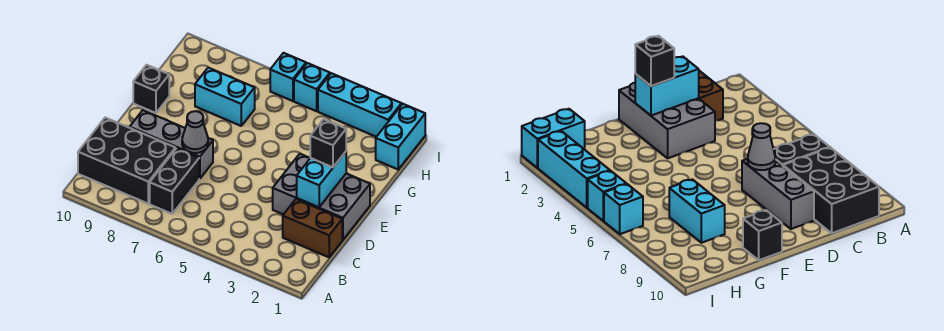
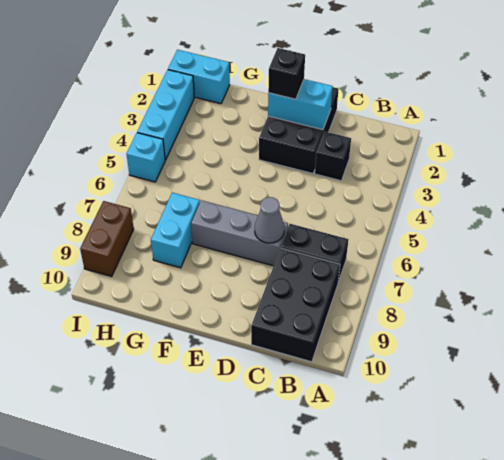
brown 1x2 brick [283,199,342,257] -> brown 1x2 brick moved to [80,201,134,276]
grey 2x3 brick [273,154,370,240] -> black 2x3 brick [259,87,339,174]
grey 1x3 brick [129,110,213,179] -> grey 1x3 brick turned to [191,200,288,266]
black 1x1 brick [133,65,169,113] -> black 1x1 brick moved to [315,131,351,181]
cyan 1x1 brick [270,53,306,101] -> none

